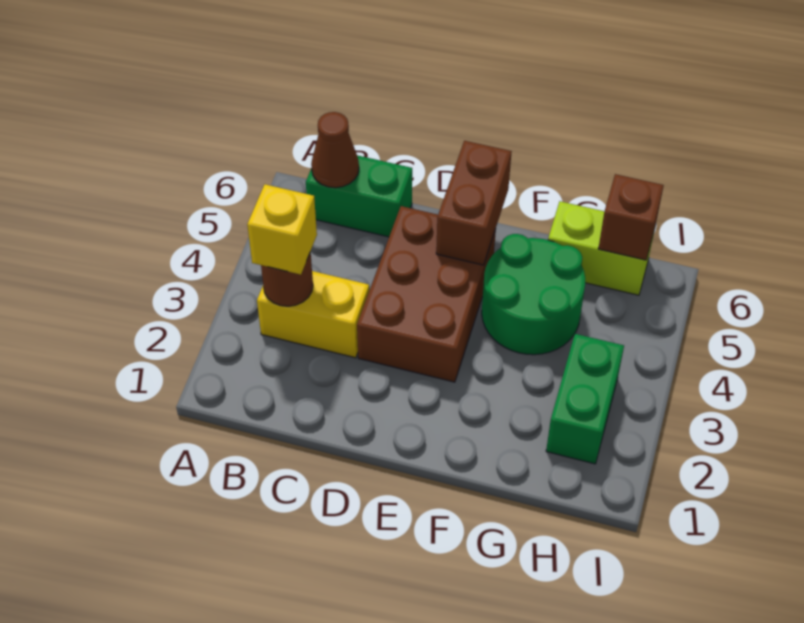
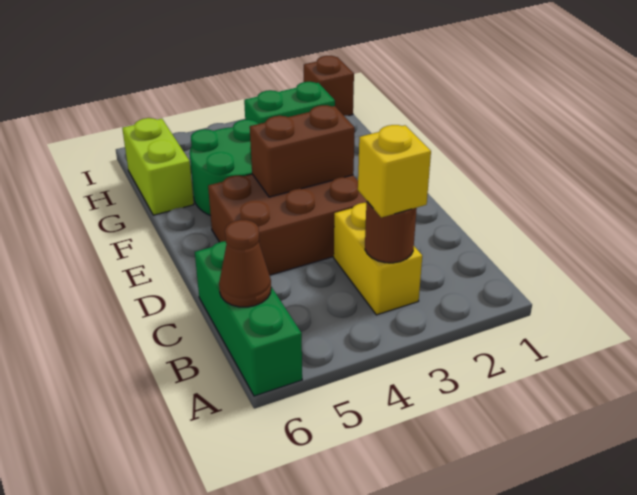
green 1x2 brick [306,155,412,237] -> green 1x3 brick [195,241,302,396]
brown 1x2 brick [436,141,512,265] -> brown 1x2 brick moved to [250,105,355,197]
brown 1x1 brick [598,174,664,260] -> brown 1x1 brick moved to [304,56,354,116]

